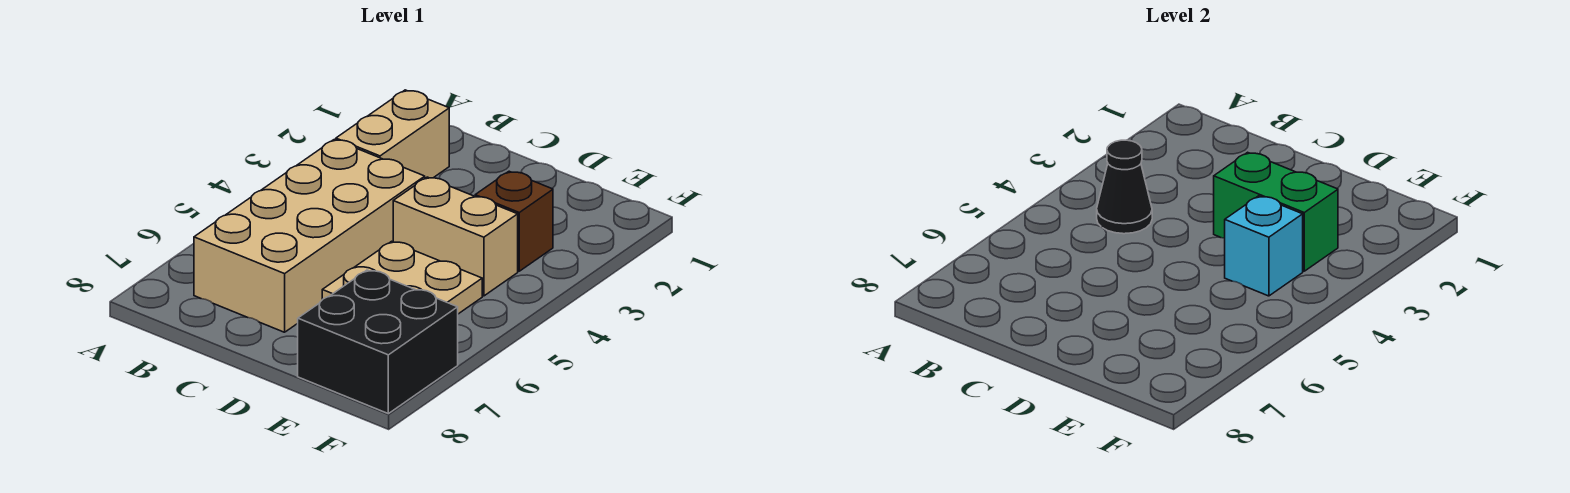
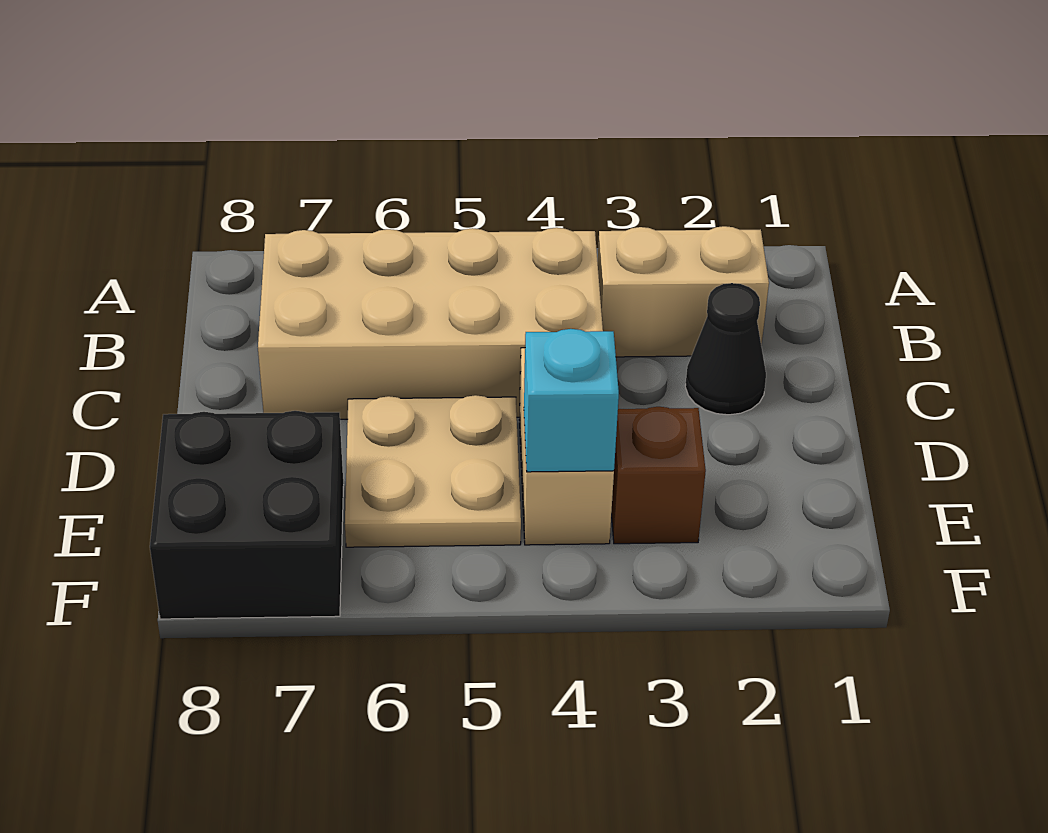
black 1x1 cone [1097,140,1152,234] -> black 1x1 cone moved to [685,283,766,415]
green 1x2 brick [1214,152,1338,271] -> none

